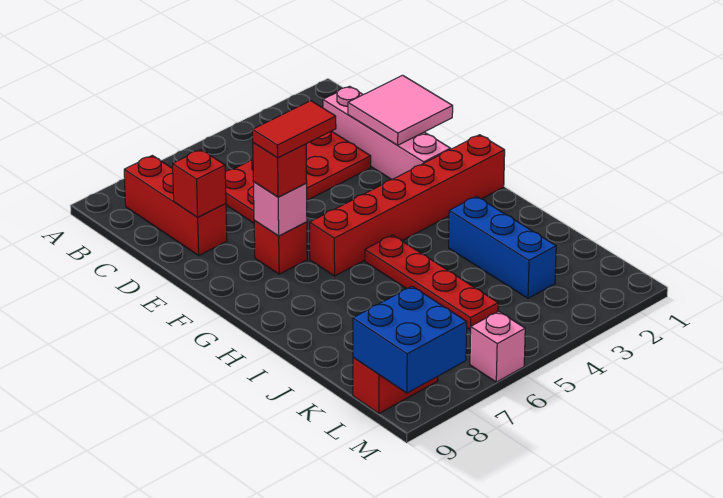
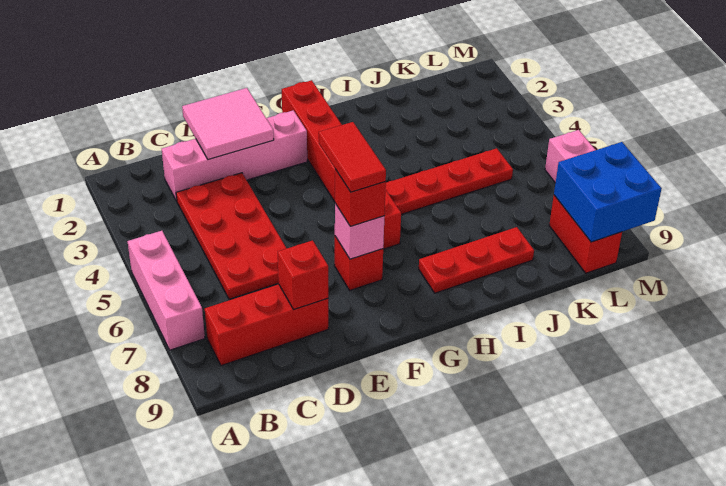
none -> pink 1x3 brick [127,231,205,350]
none -> red 1x3 plate [419,227,534,293]
blue 1x3 brick [449,196,556,298] -> none

